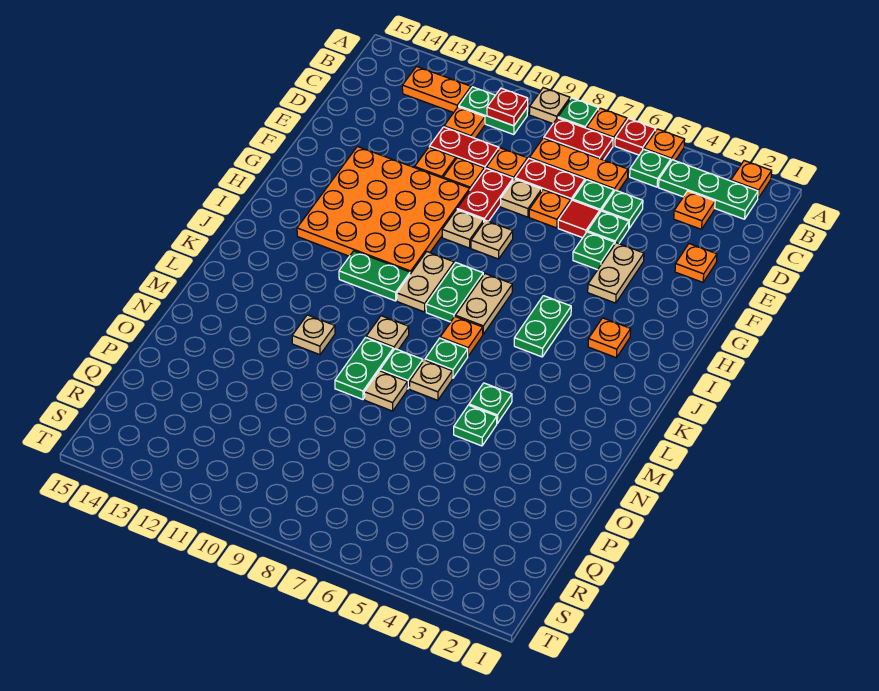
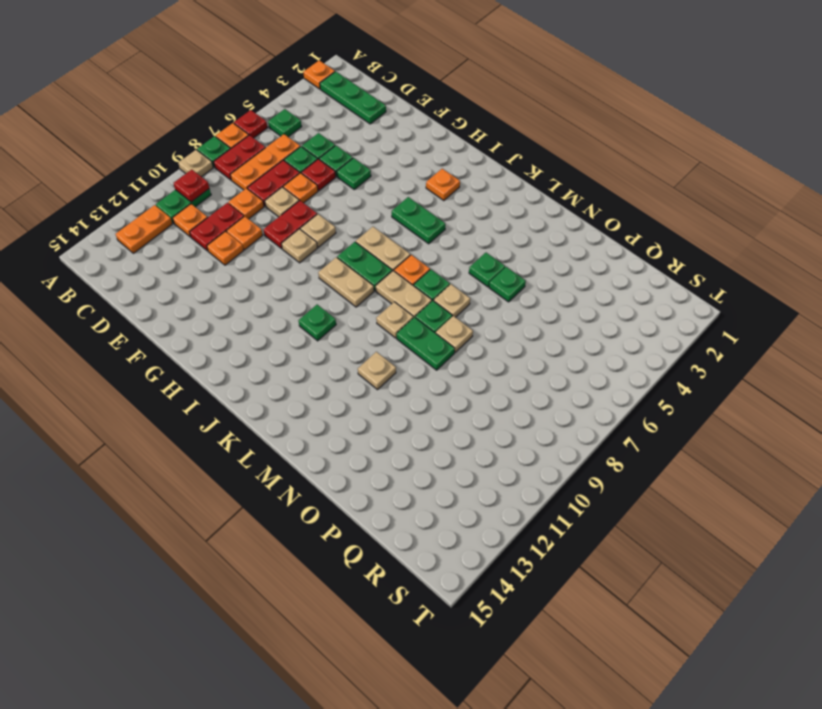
orange 1x1 plate [644,129,685,161] -> none
green 1x3 plate [659,160,758,219] -> green 1x3 plate turned to [320,71,386,124]
orange 1x1 plate [674,191,715,229] -> none
orange 1x1 plate [675,244,717,282] -> none
red 1x1 tile [558,200,600,238] -> red 1x1 plate [301,159,336,191]
red 1x2 plate [457,168,513,221] -> red 1x2 plate turned to [263,201,317,248]
tan 1x2 plate [588,243,644,303] -> tan 1x2 plate moved to [376,271,432,318]
orange 4x4 plate [297,147,470,274] -> none
green 1x2 plate [339,251,410,301] -> green 1x1 plate [298,305,336,341]

